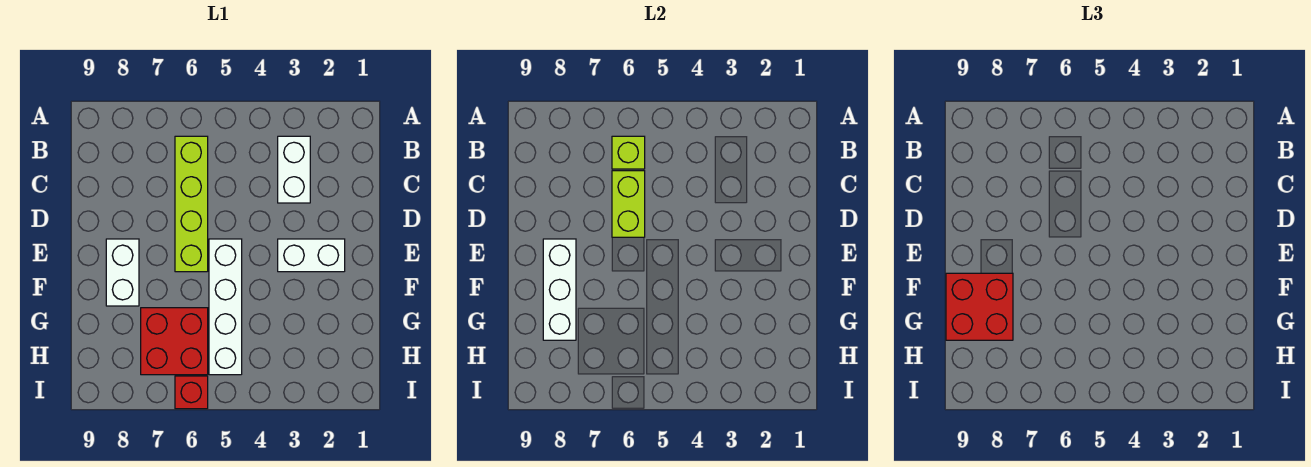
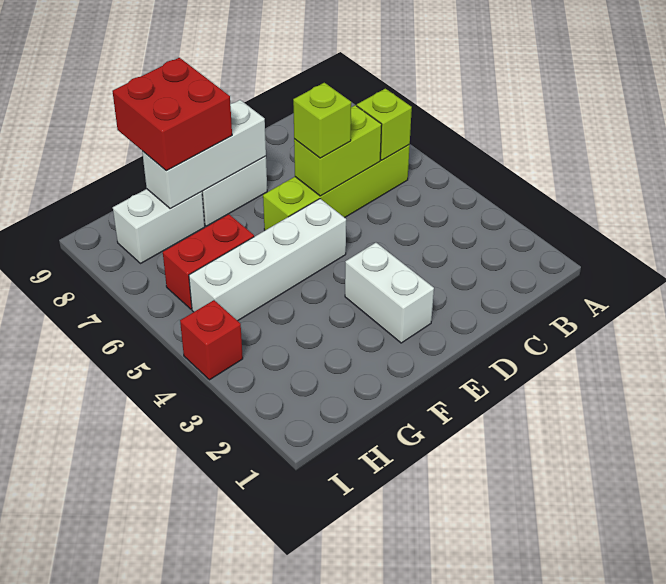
white 1x2 brick [278,136,310,203] -> white 1x2 brick moved to [113,189,205,263]
none -> lime 1x1 brick [293,83,351,158]
red 2x2 brick [141,308,208,375] -> red 1x2 brick [163,214,254,309]
red 1x1 brick [175,376,208,409] -> red 1x1 brick moved to [180,300,243,380]

